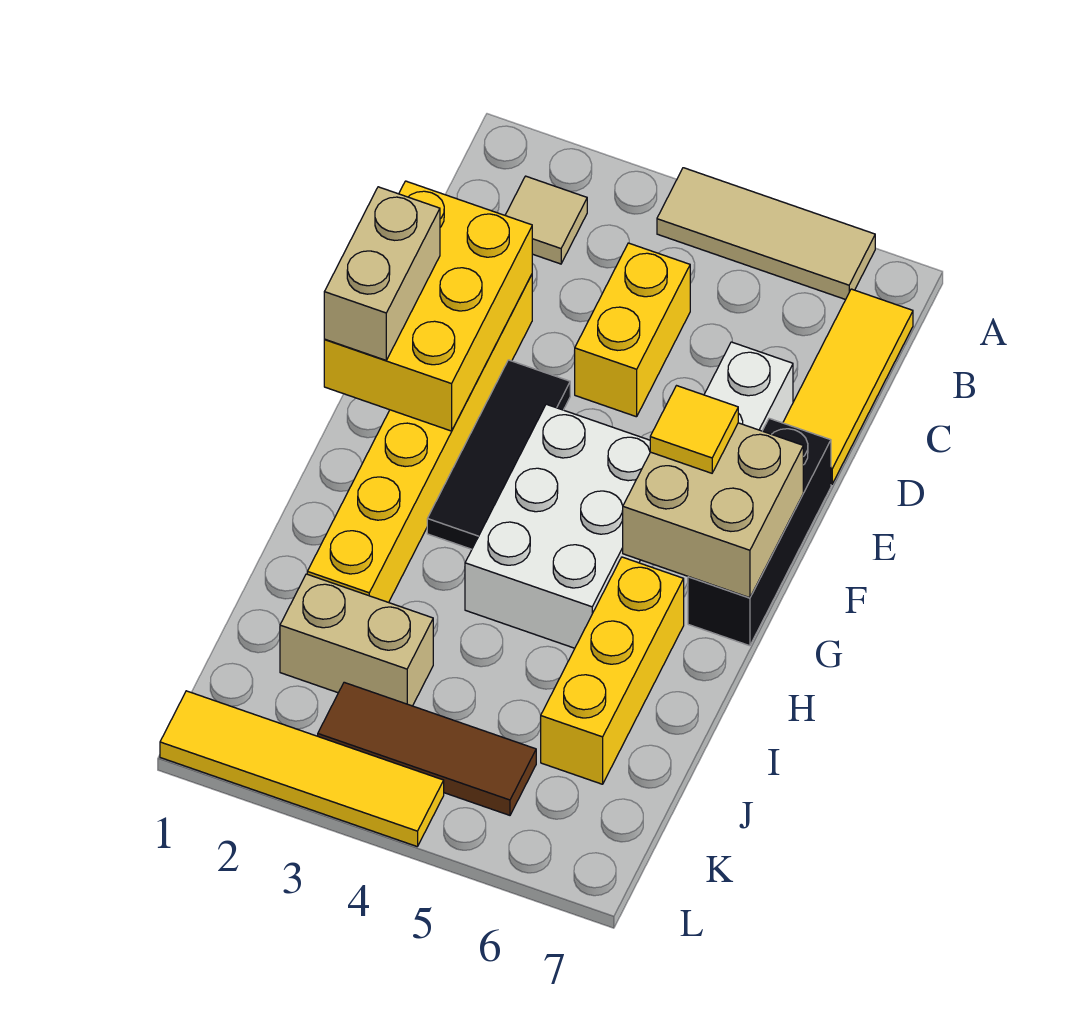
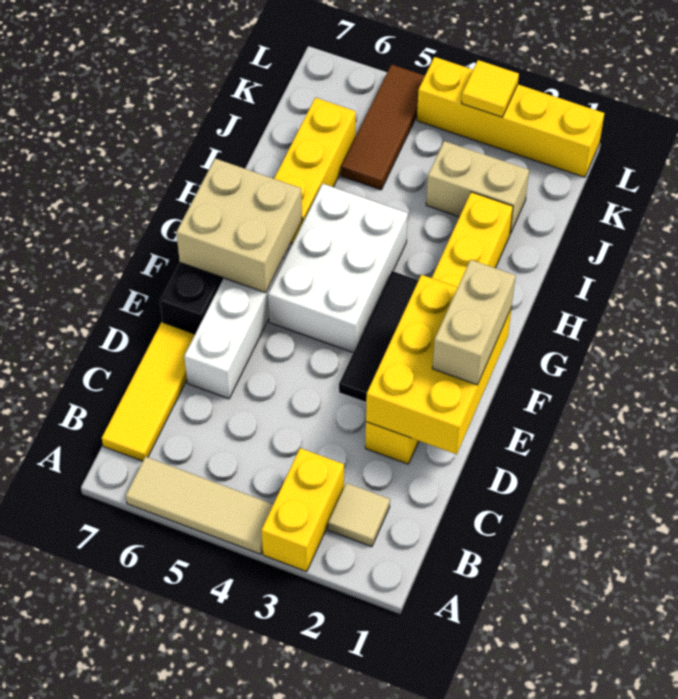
yellow 1x2 brick [575,243,690,417] -> yellow 1x2 brick moved to [261,448,344,572]
yellow 1x1 tile [650,386,738,473] -> yellow 1x1 tile moved to [462,60,519,117]
brown 1x3 tile [318,682,536,815] -> brown 1x3 tile turned to [341,65,425,190]
yellow 1x4 tile [160,691,444,847] -> yellow 1x4 brick [417,57,604,177]

